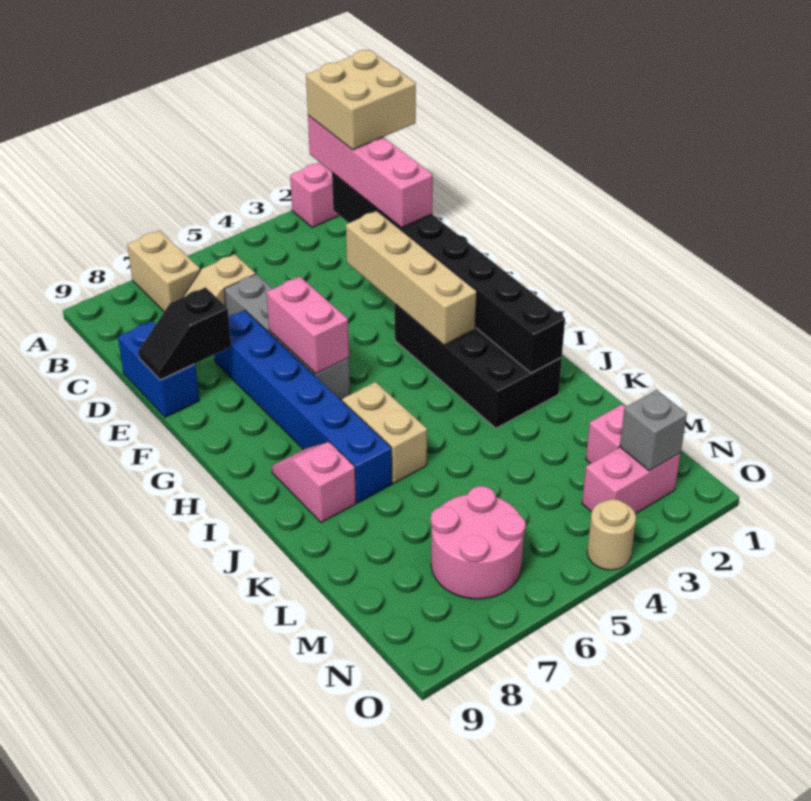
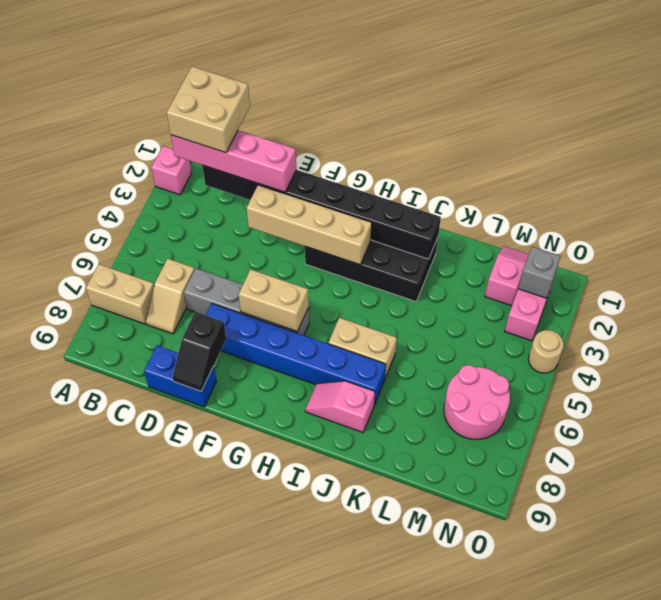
pink 1x2 brick [266,277,349,374] -> tan 1x2 brick [239,269,309,332]

